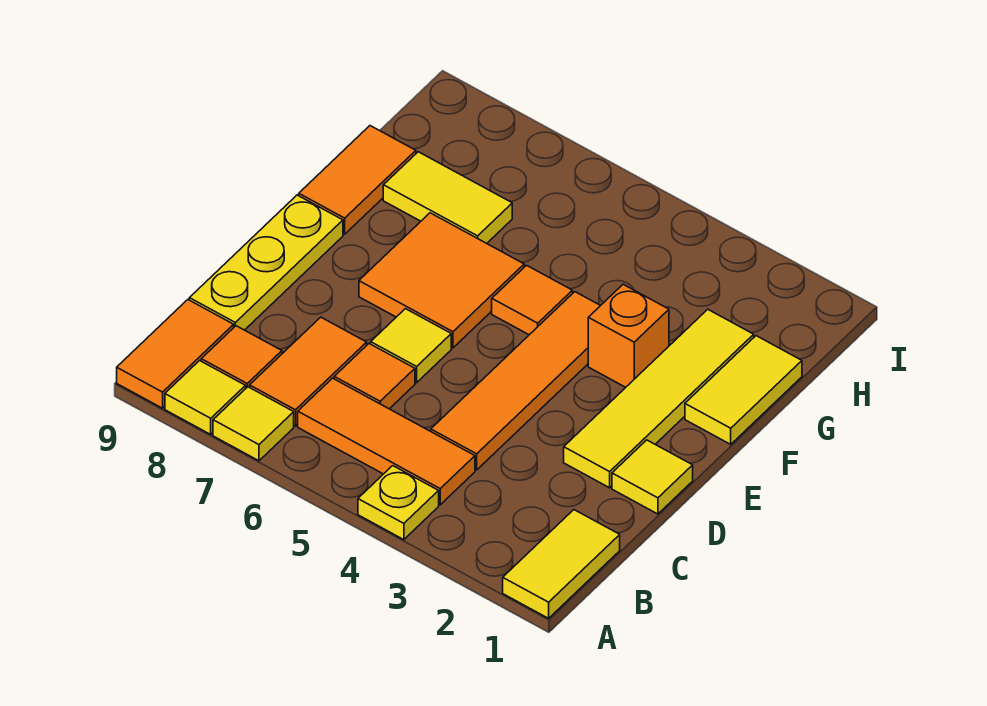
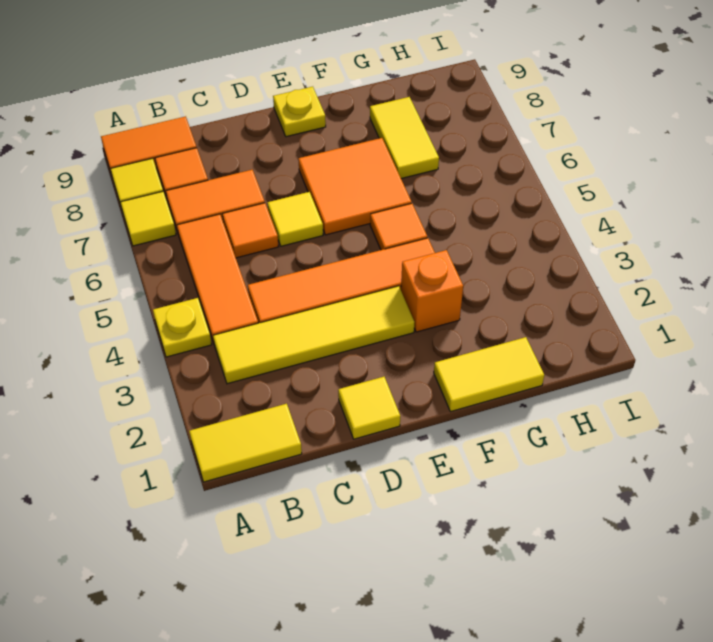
yellow 1x3 plate [189,195,343,330] -> yellow 1x1 plate [273,87,326,137]
yellow 1x4 tile [564,309,754,488] -> yellow 1x4 tile moved to [213,286,414,384]
orange 1x2 tile [299,126,416,234] -> none

